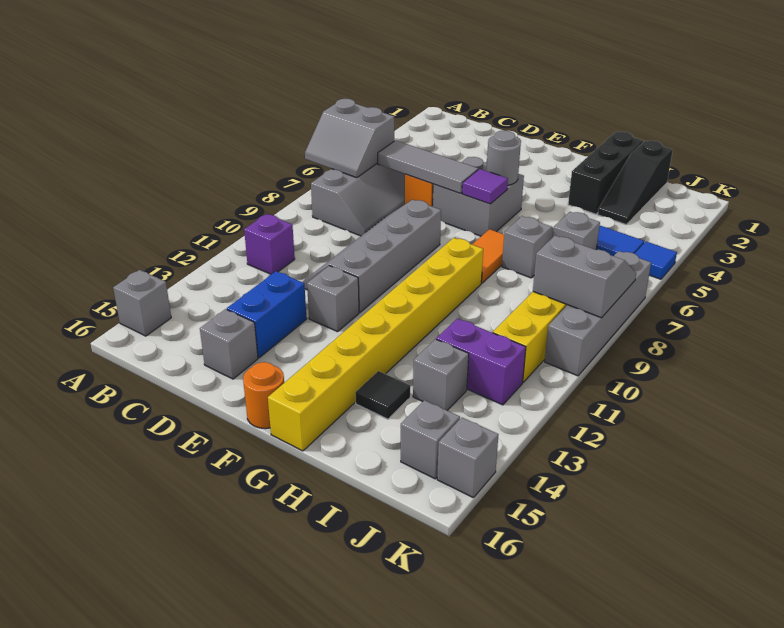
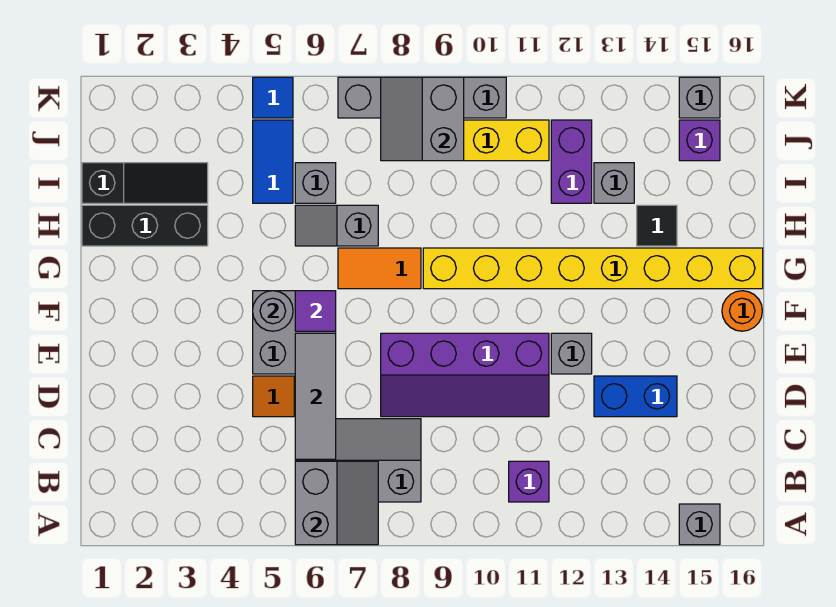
grey 2x4 slope [303,200,441,312] -> purple 2x4 slope [381,333,549,417]
grey 1x1 brick [200,309,258,379] -> none
grey 1x1 brick [401,400,460,479] -> purple 1x1 brick [679,120,720,161]

